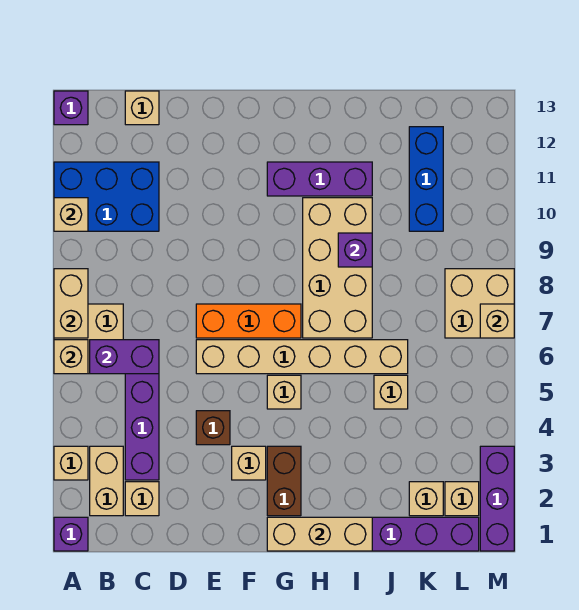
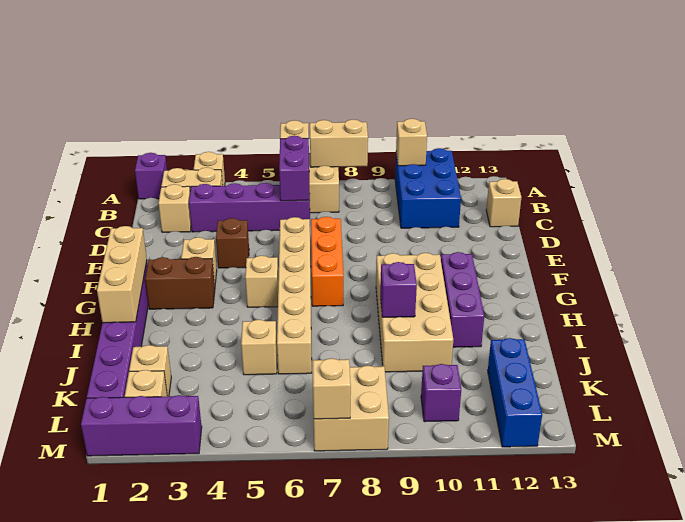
purple 1x1 brick [54,91,88,125] -> purple 1x1 brick moved to [421,364,461,422]
tan 2x4 brick [303,198,372,338] -> tan 2x4 brick turned to [376,253,453,372]
blue 1x3 brick [409,127,443,231] -> blue 1x3 brick turned to [488,338,542,447]

